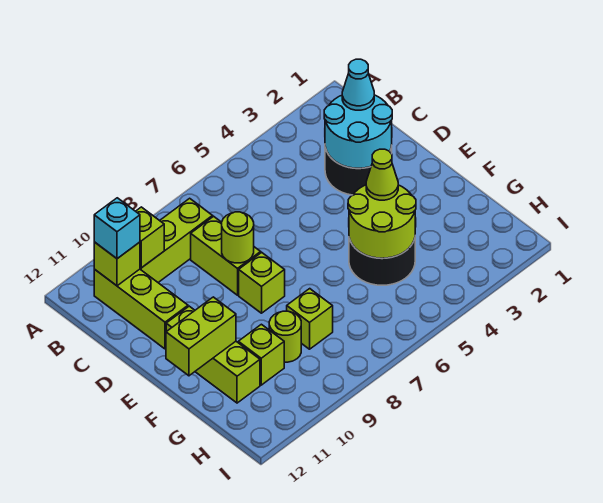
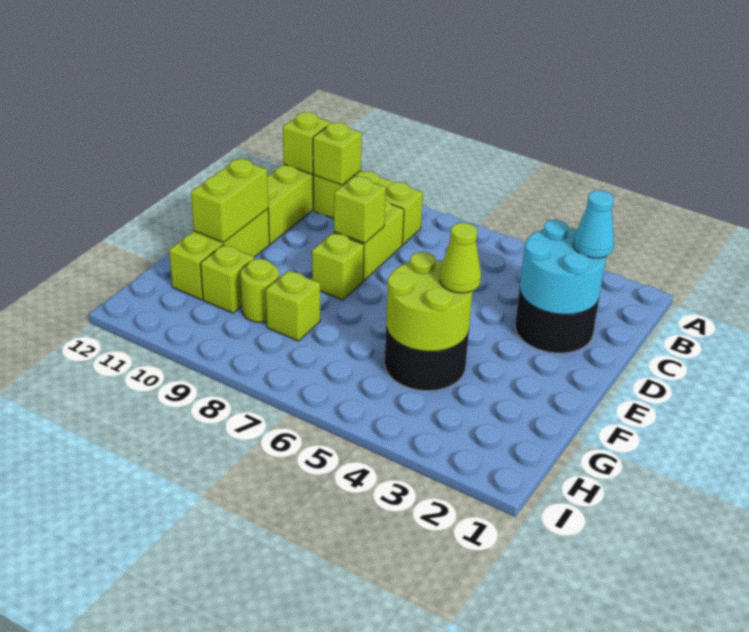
cyan 1x1 brick [94,198,140,259] -> none
lime 1x1 round brick [222,212,254,263] -> lime 1x1 brick [334,176,386,243]
lime 1x2 brick [166,297,236,376] -> lime 1x2 brick turned to [191,159,268,243]

